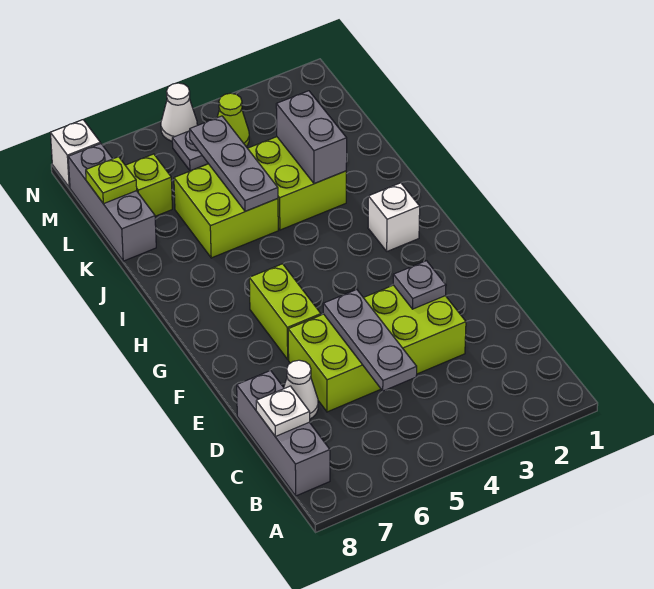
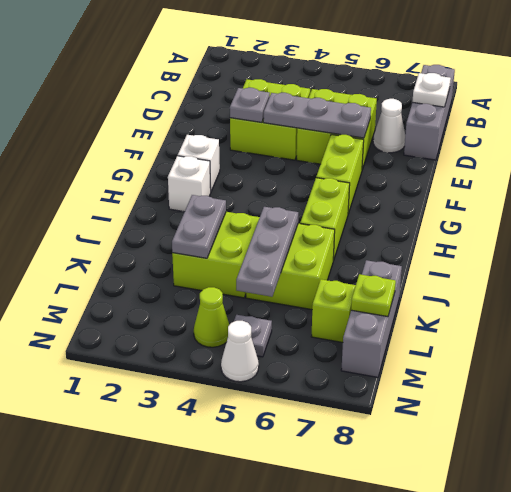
grey 1x3 plate [323,290,417,391] -> grey 1x3 plate turned to [263,93,371,138]
none -> lime 1x2 brick [300,178,350,261]
grey 1x2 brick [276,91,347,184] -> grey 1x2 plate [172,195,226,258]
white 1x1 brick [51,120,100,187] -> white 1x1 brick moved to [178,135,220,191]

